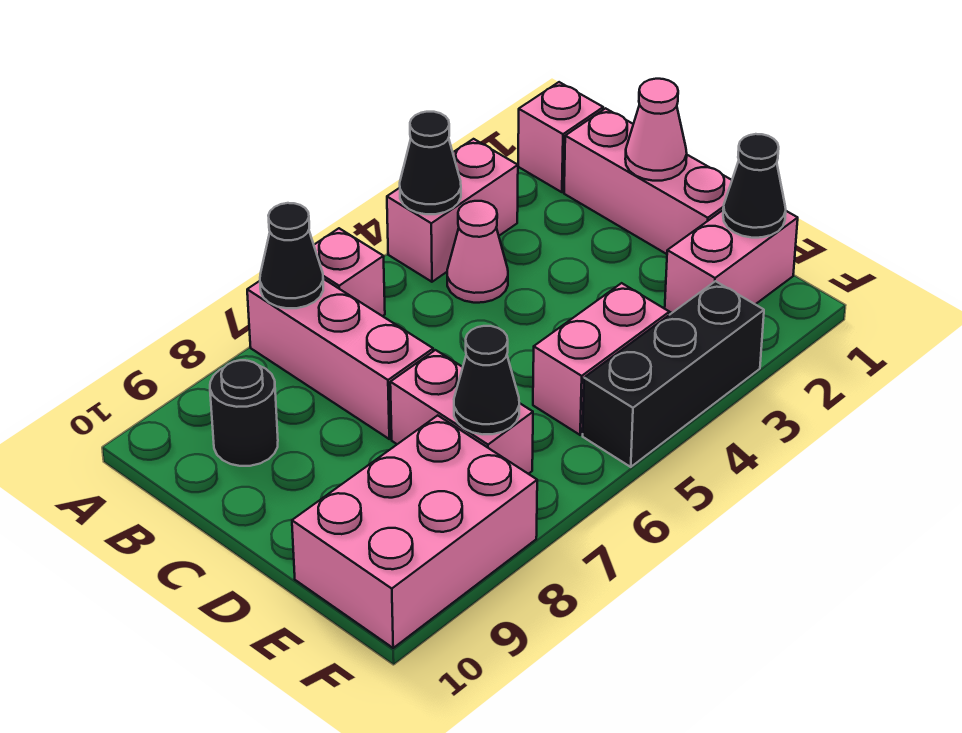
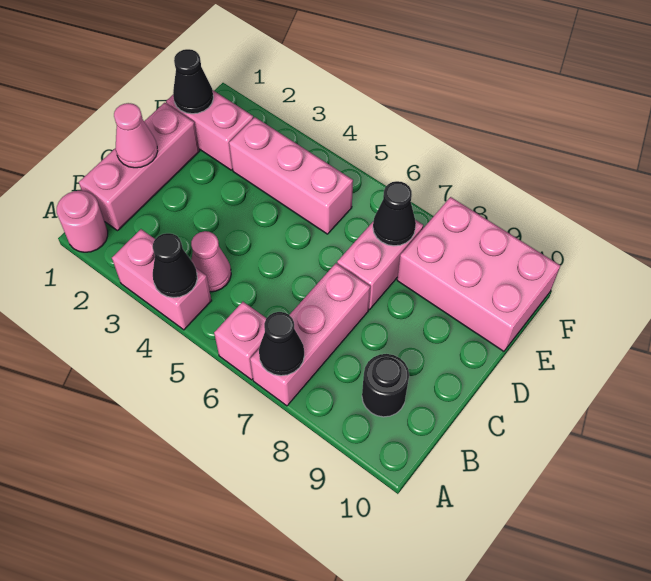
pink 1x1 brick [518,82,603,192] -> pink 1x1 round brick [57,191,108,252]
pink 1x2 brick [533,283,669,435] -> pink 1x3 brick [229,117,353,234]
black 1x3 brick [583,281,764,467] -> none

